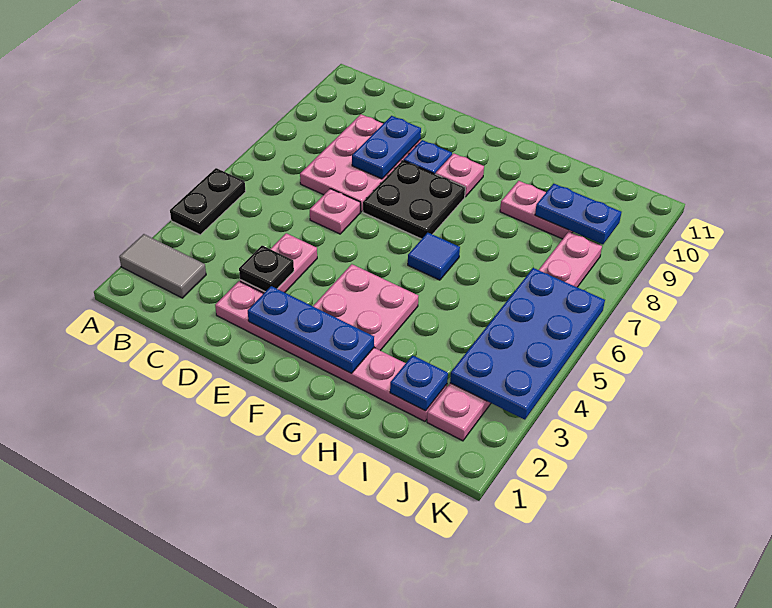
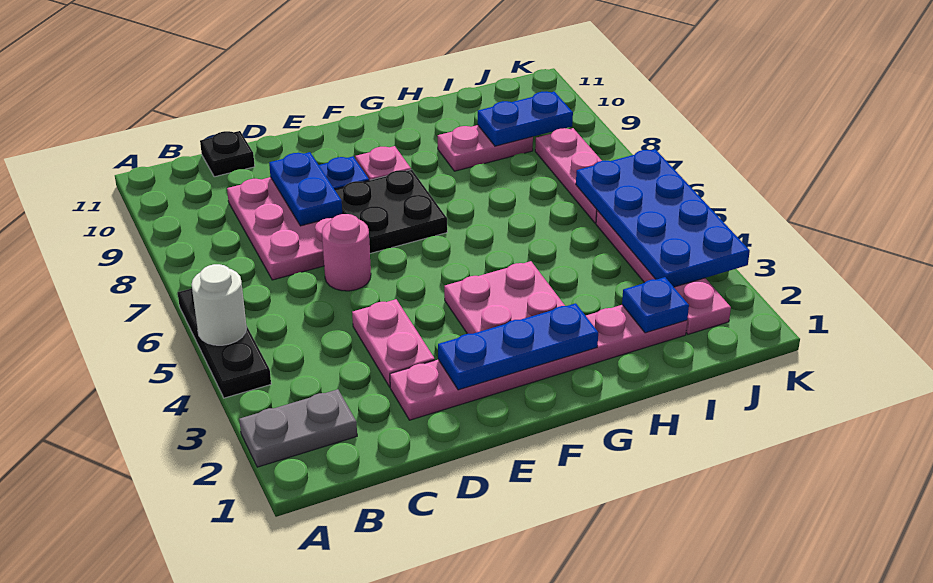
grey 1x2 tile [119,234,206,298] -> grey 1x2 plate [239,389,357,467]
black 1x2 plate [170,168,246,235] -> black 1x3 plate [178,288,271,398]
none -> white 1x1 round brick [191,264,247,345]
black 1x1 plate [239,246,294,292] -> black 1x1 plate moved to [200,131,255,177]
pink 1x1 plate [310,189,360,234] -> pink 1x1 round brick [322,214,371,291]
blue 1x1 tile [408,233,460,280] -> none

